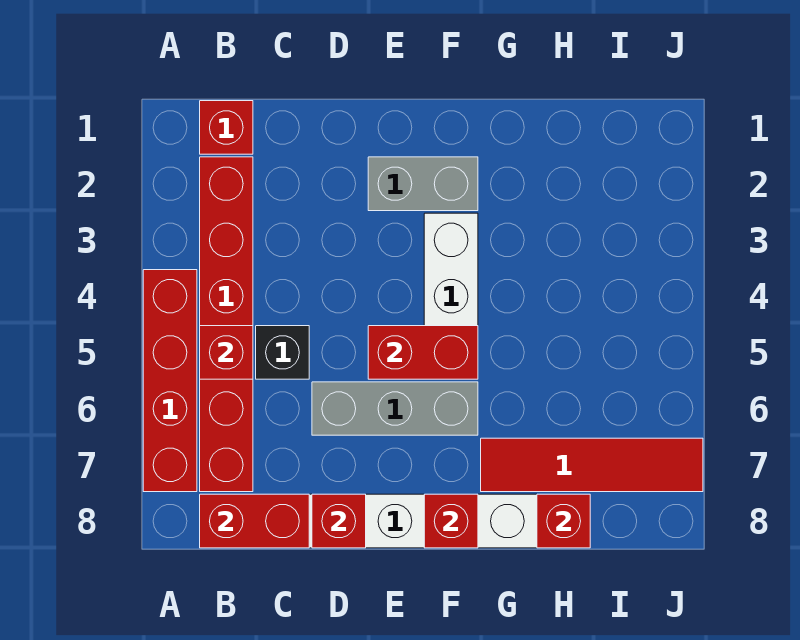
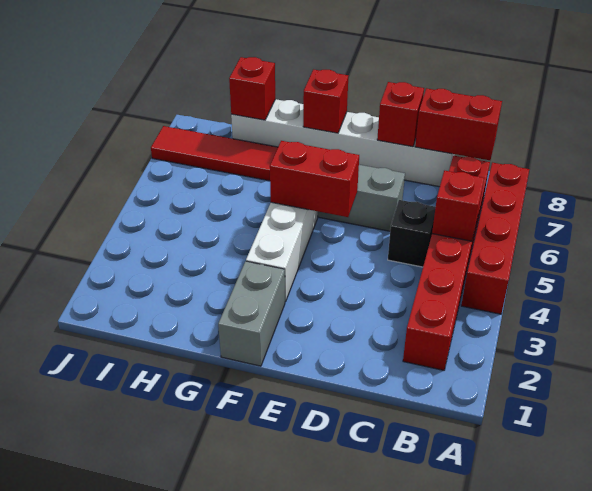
red 1x1 brick [200,101,253,154] -> none
grey 1x2 brick [368,157,478,211] -> grey 1x2 brick turned to [218,261,285,366]

